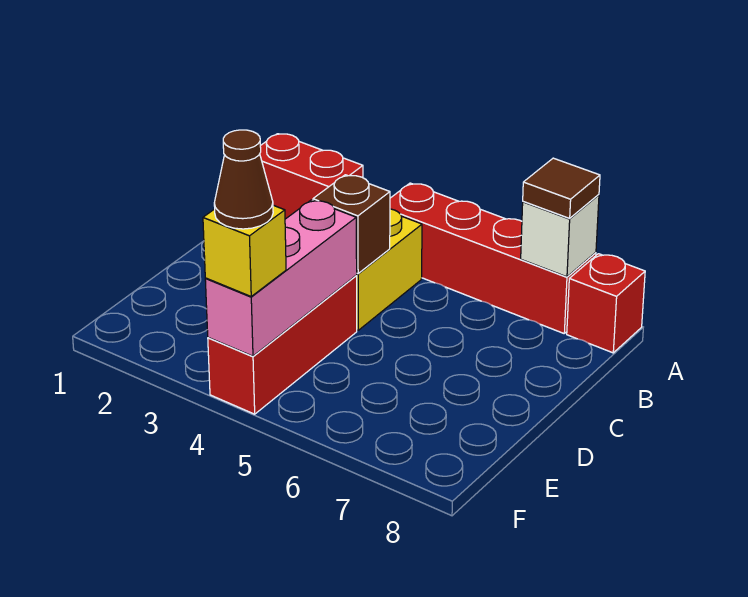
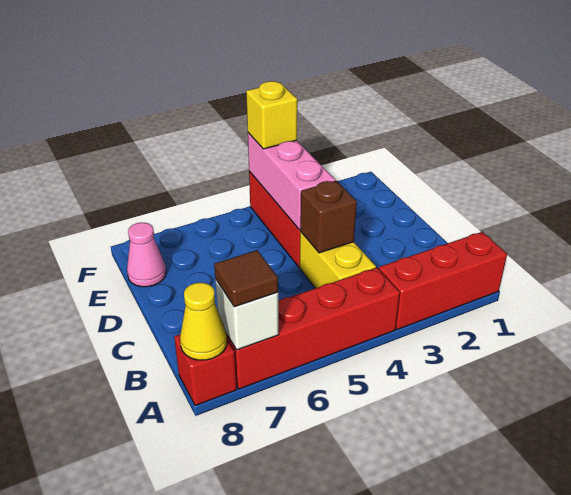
red 1x2 brick [260,134,363,219] -> red 1x3 brick [379,232,507,330]
none -> yellow 1x1 cone [180,283,227,360]
none -> pink 1x1 cone [127,223,166,287]
brown 1x1 cone [214,130,273,229] -> none

